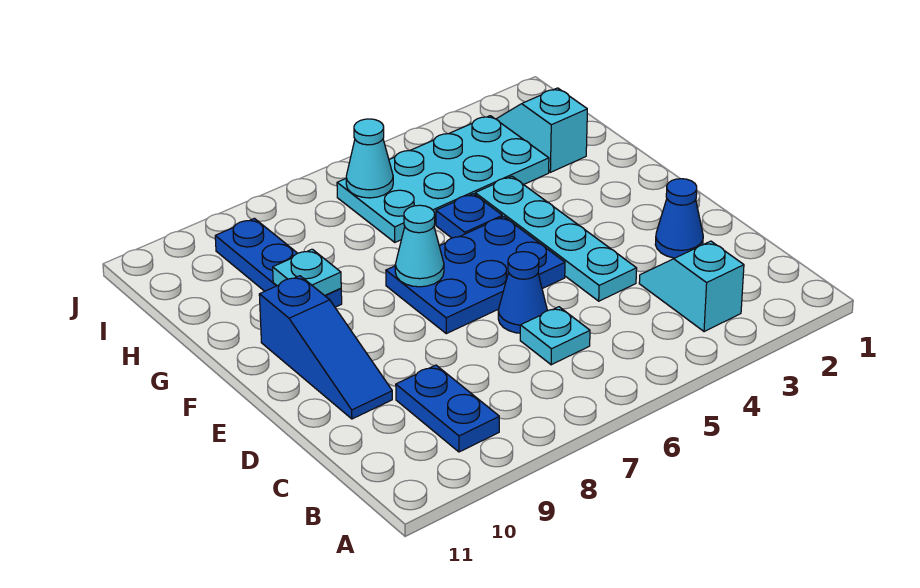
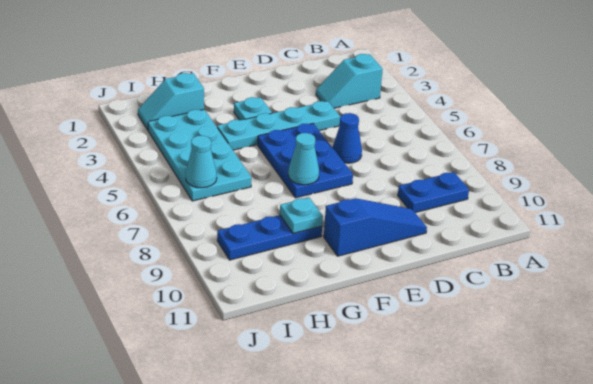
cyan 1x1 plate [520,307,590,365] -> cyan 1x1 plate moved to [234,97,272,120]
blue 1x1 cone [655,179,703,258] -> none
blue 1x1 plate [436,194,502,238] -> none

